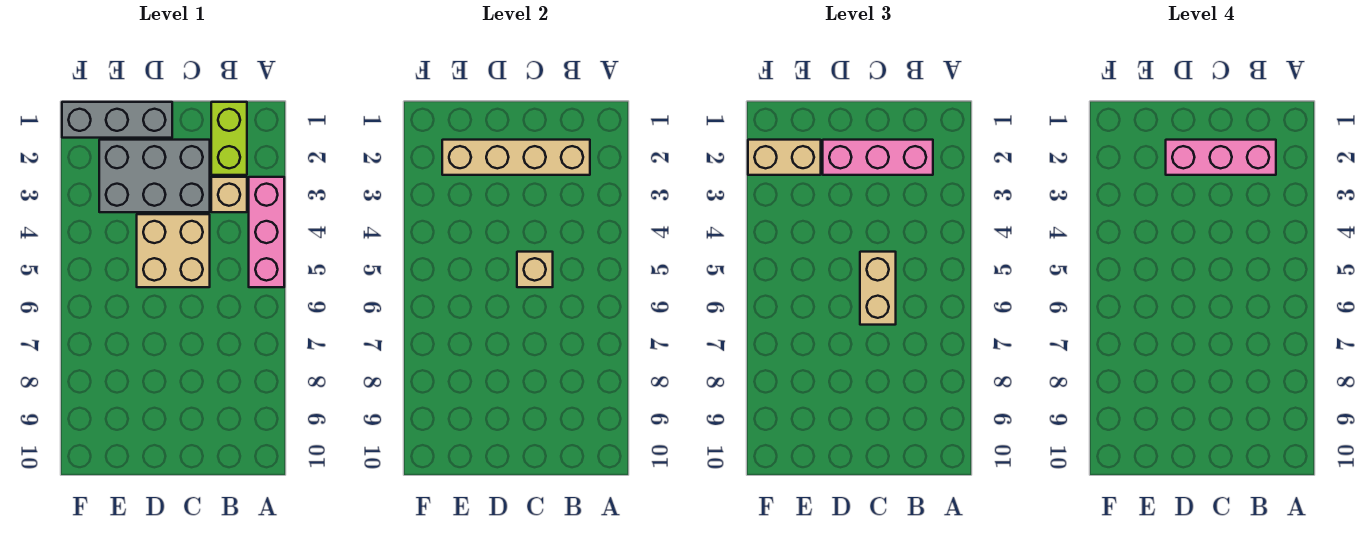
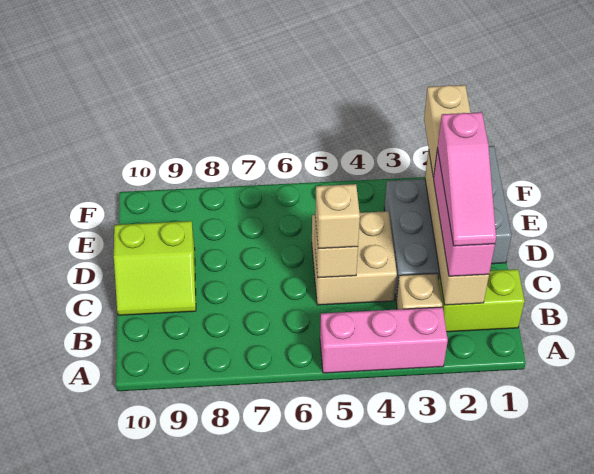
pink 1x3 brick [1166,140,1276,175] -> pink 1x3 slope [438,112,496,246]
tan 1x2 brick [860,252,896,325] -> tan 1x1 brick [315,184,360,249]
none -> lime 2x2 slope [114,221,196,315]

